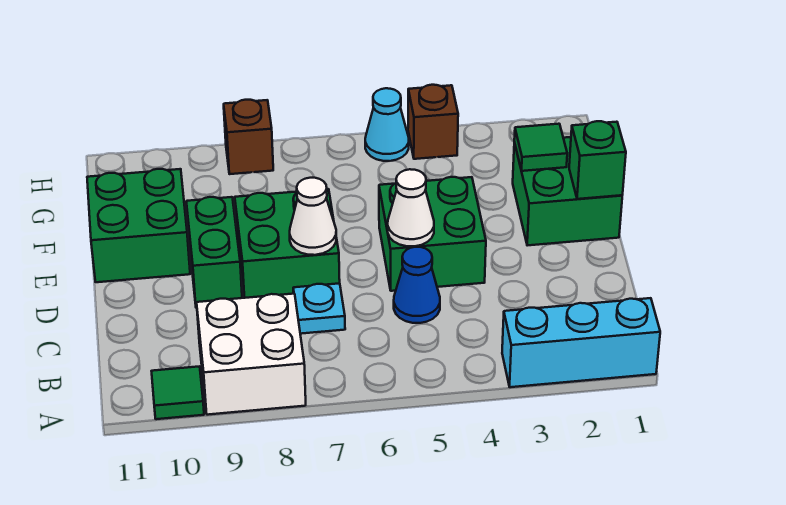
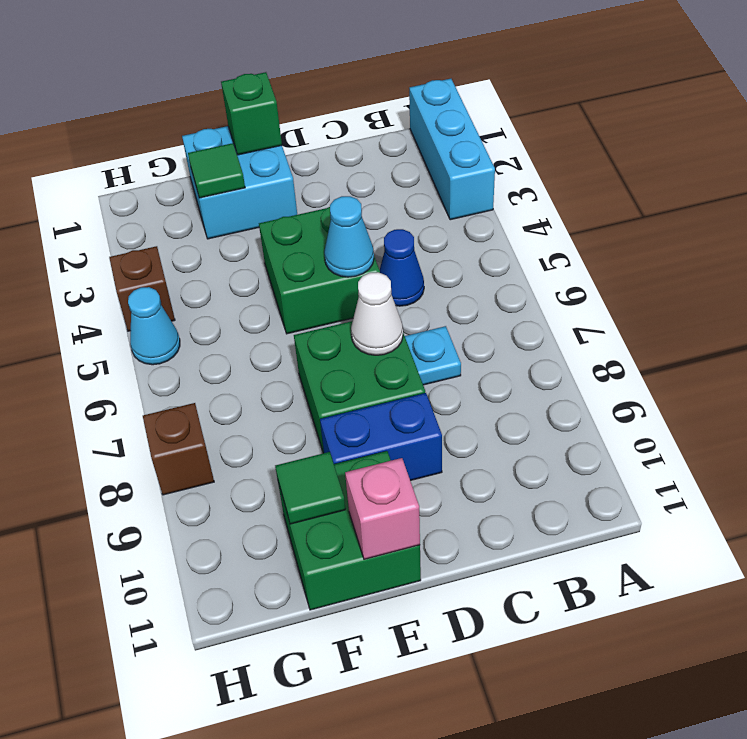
white 2x2 brick [197,294,306,415] -> none
green 1x1 tile [152,367,204,419] -> green 1x1 tile moved to [275,452,345,524]
white 1x1 cone [388,169,434,246] -> cyan 1x1 cone [324,196,374,277]
green 1x2 brick [186,197,242,308] -> blue 1x2 brick [320,393,442,481]
green 2x2 brick [513,137,622,246] -> cyan 2x2 brick [182,126,297,239]
none -> pink 1x1 brick [345,458,420,559]

